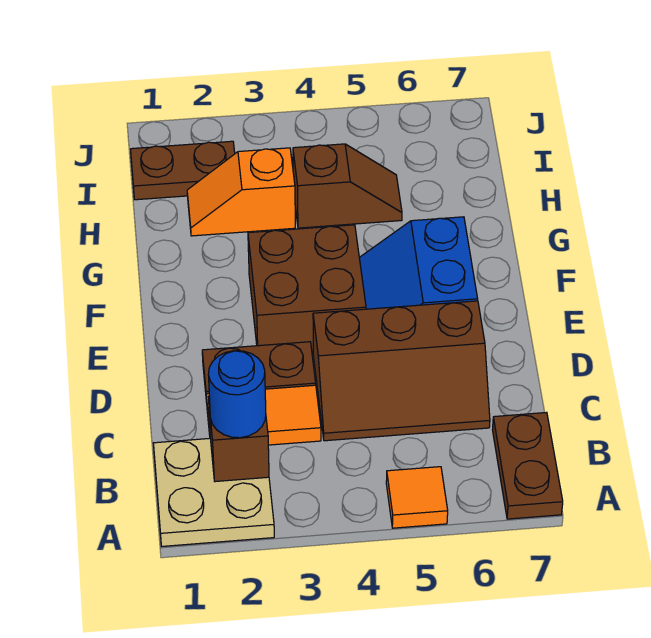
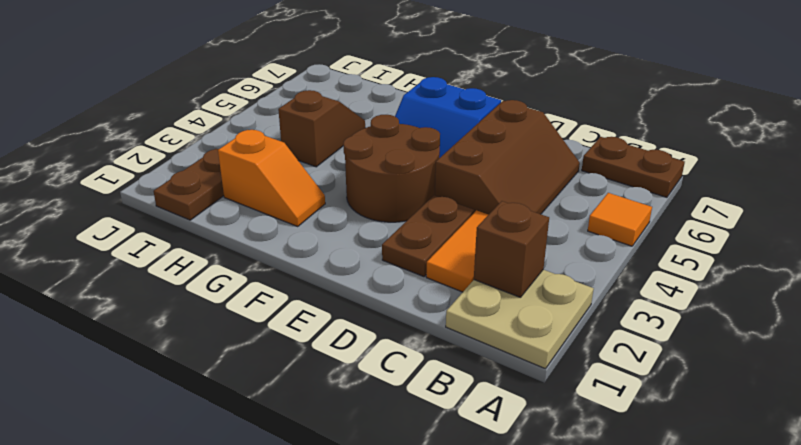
blue 1x1 round brick [208,351,266,438] -> none
brown 2x2 brick [248,225,366,353] -> brown 2x2 round brick [343,115,440,222]
orange 1x2 slope [187,148,295,236] -> orange 1x2 slope turned to [218,130,325,226]

